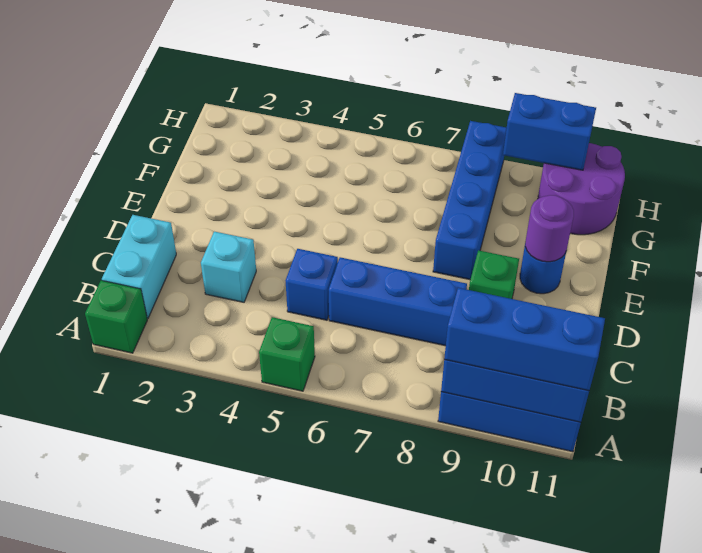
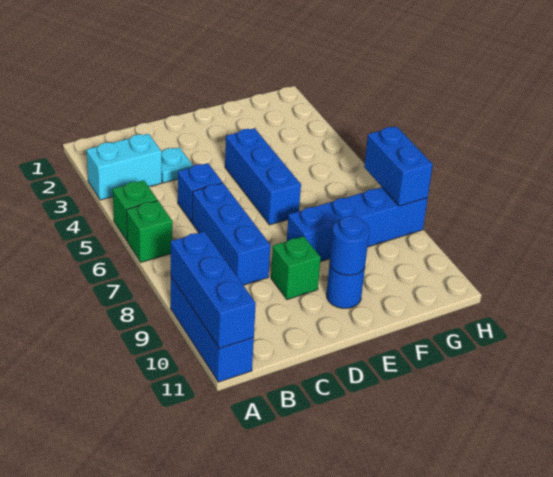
green 1x1 brick [85,280,147,353] -> green 1x1 brick moved to [126,201,172,262]
blue 1x3 brick [444,288,605,391] -> blue 1x3 brick moved to [225,128,301,225]
cyan 1x2 brick [102,215,176,318] -> cyan 1x2 brick moved to [87,134,162,200]
cyan 1x1 brick [201,232,256,302] -> cyan 1x1 plate [162,147,193,183]
purple 1x1 round brick [525,195,574,262] -> blue 1x1 round brick [330,216,369,275]
purple 2x2 round brick [538,143,625,235] -> none
blue 1x2 brick [503,93,596,170] -> blue 1x2 brick moved to [364,126,433,206]

